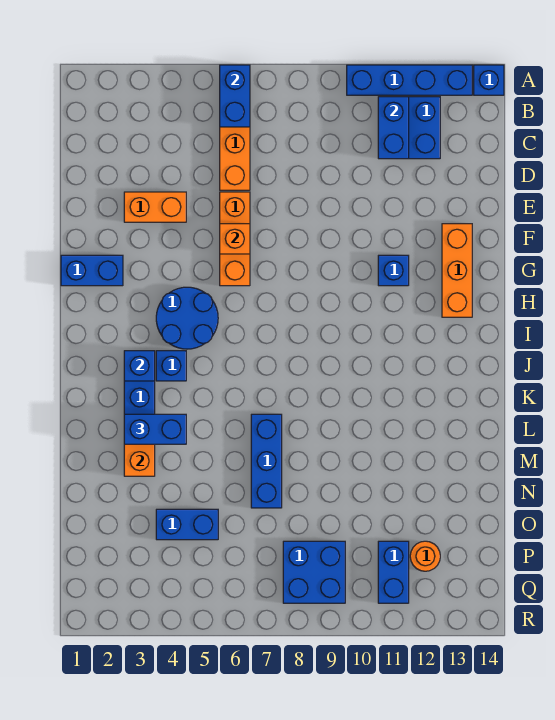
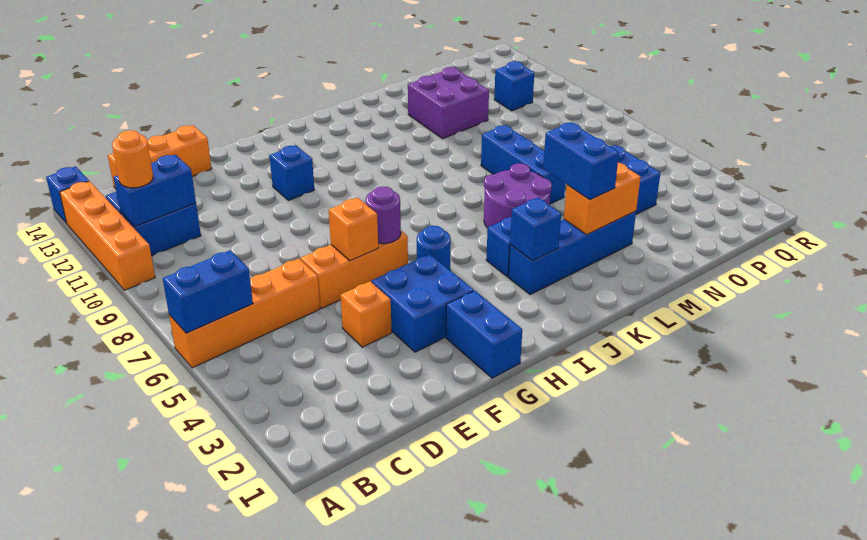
blue 1x4 brick [347,65,472,95] -> orange 1x4 brick [60,181,155,290]
orange 1x2 brick [124,192,186,222] -> orange 1x1 brick [341,281,392,347]
orange 1x3 brick [442,224,472,317] -> orange 1x3 brick moved to [108,125,212,189]
none -> purple 1x1 round brick [366,186,401,244]
blue 2x2 round brick [156,287,218,349] -> blue 1x1 round brick [417,226,451,270]
none -> purple 2x2 round brick [484,163,552,228]
blue 1x3 brick [251,414,282,508] -> blue 1x3 brick turned to [481,125,565,204]
none -> purple 2x2 brick [408,67,489,139]
blue 2x2 brick [283,541,345,603] -> blue 2x2 brick moved to [372,254,474,352]
blue 1x2 brick [378,541,409,603] -> blue 1x1 brick [494,61,534,111]
orange 1x1 round brick [410,541,440,571] -> orange 1x1 round brick moved to [112,130,153,188]

